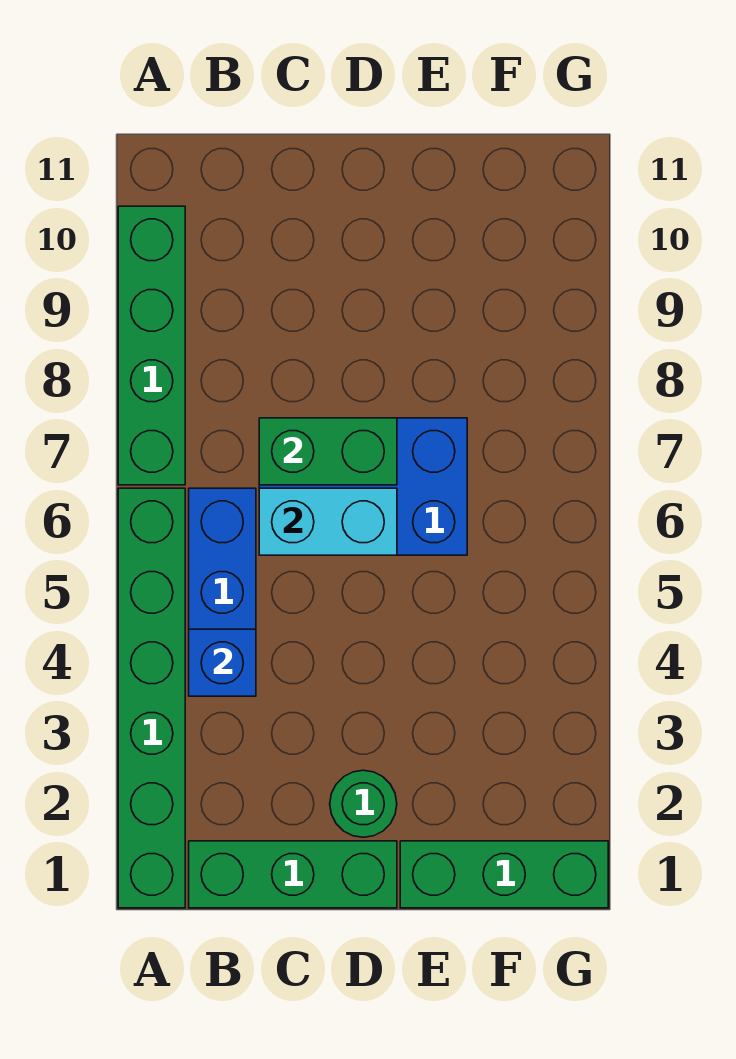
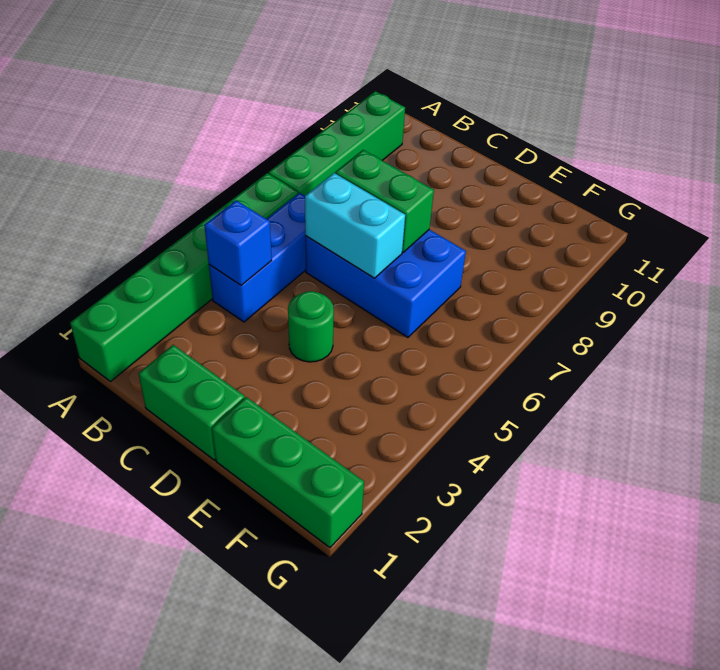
green 1x3 brick [189,841,397,908] -> green 1x2 brick [138,345,244,460]
green 1x1 round brick [330,770,397,837] -> green 1x1 round brick moved to [288,291,334,362]

